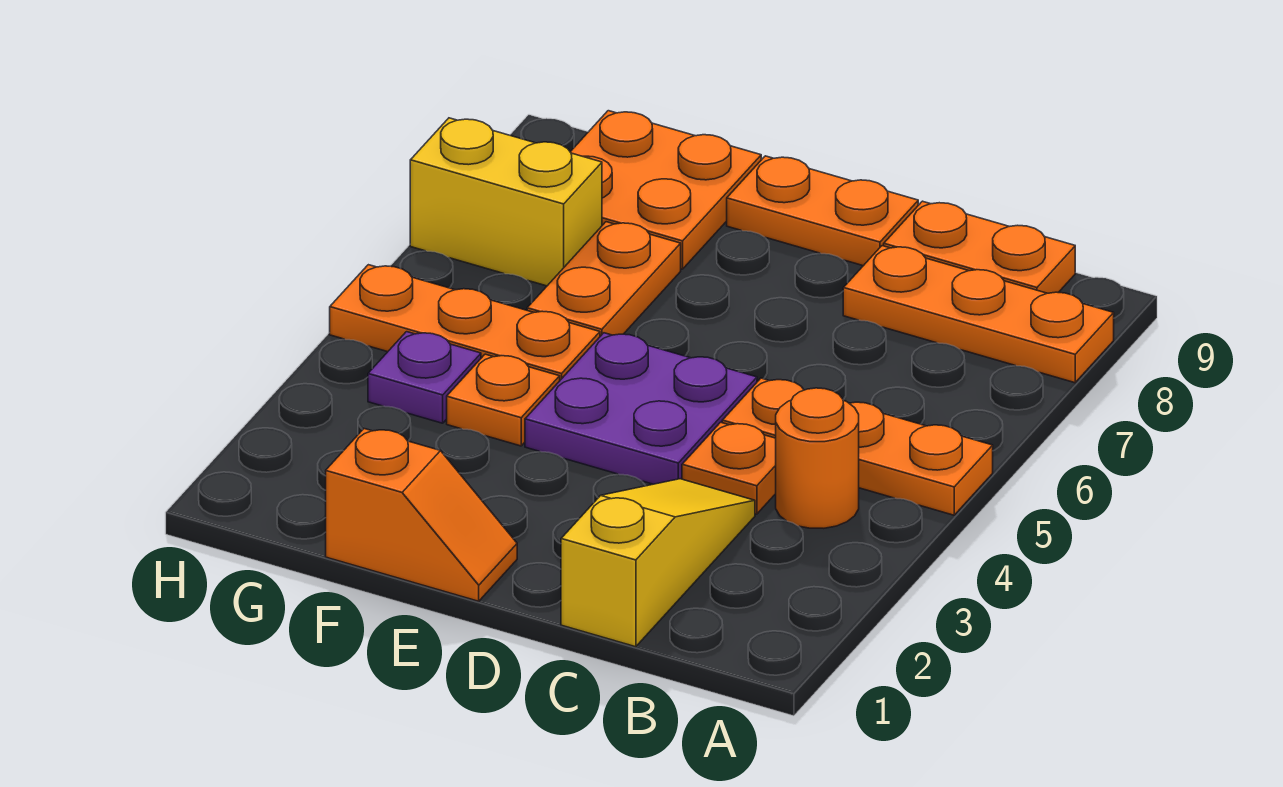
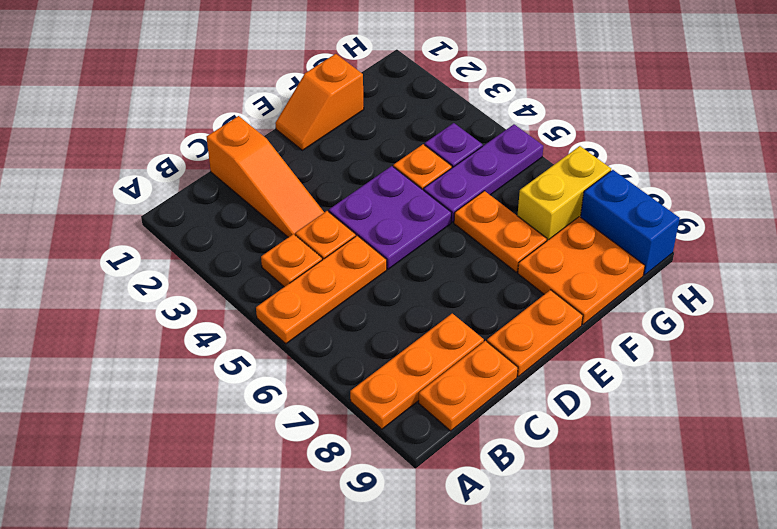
orange 1x1 round brick [776,388,859,528] -> orange 1x1 plate [261,234,322,287]
yellow 1x3 slope [561,479,755,647] -> orange 1x3 slope [207,116,324,237]
orange 1x3 plate [330,265,600,380] -> purple 1x3 plate [424,124,543,222]
none -> blue 1x2 brick [581,170,680,275]

